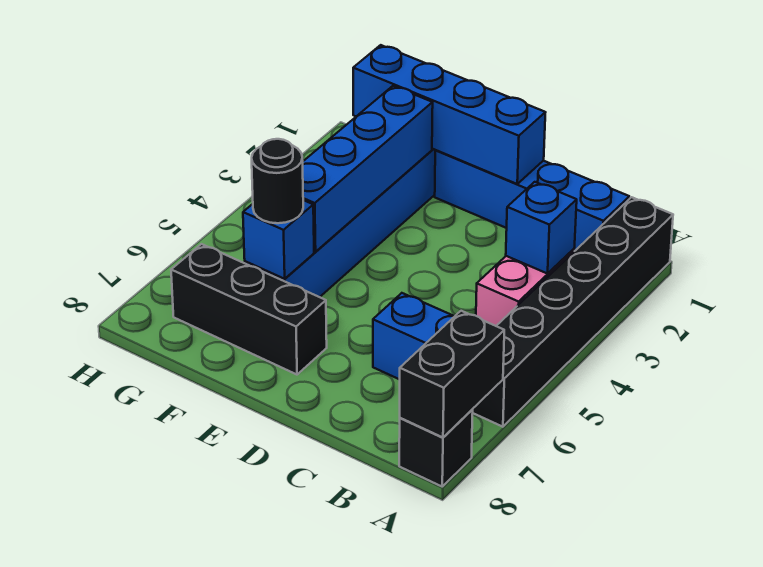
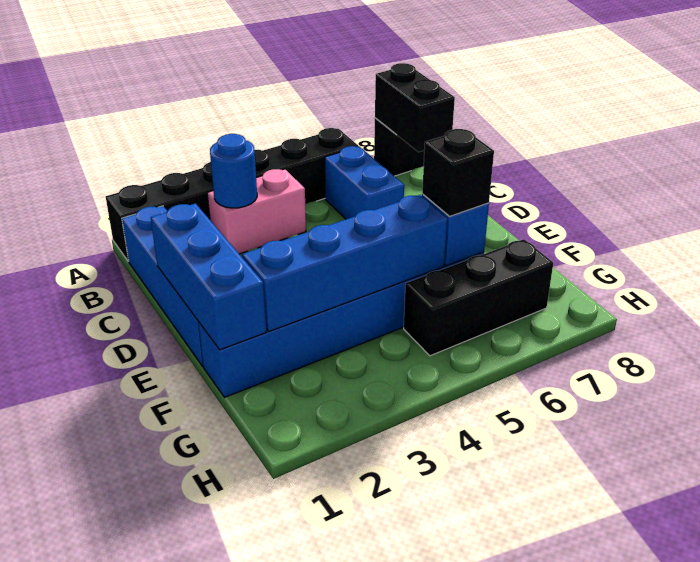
black 1x2 brick [400,311,504,437] -> black 1x2 brick turned to [375,63,455,152]
blue 1x1 brick [506,182,577,274] -> blue 1x1 round brick [210,134,257,208]
blue 1x4 brick [353,45,546,184] -> blue 1x3 brick [151,203,266,350]
black 1x3 brick [171,244,327,375] -> black 1x3 brick turned to [404,239,553,356]
black 1x1 round brick [252,139,303,223] -> black 1x1 brick [422,129,494,216]

